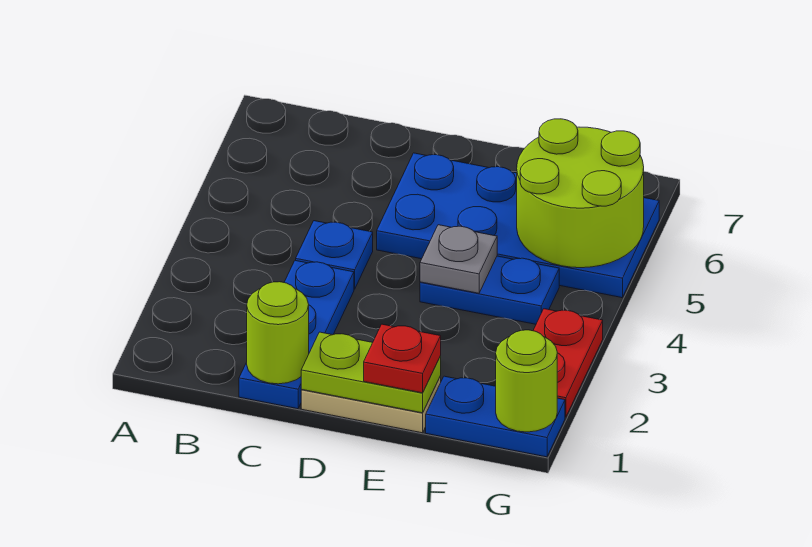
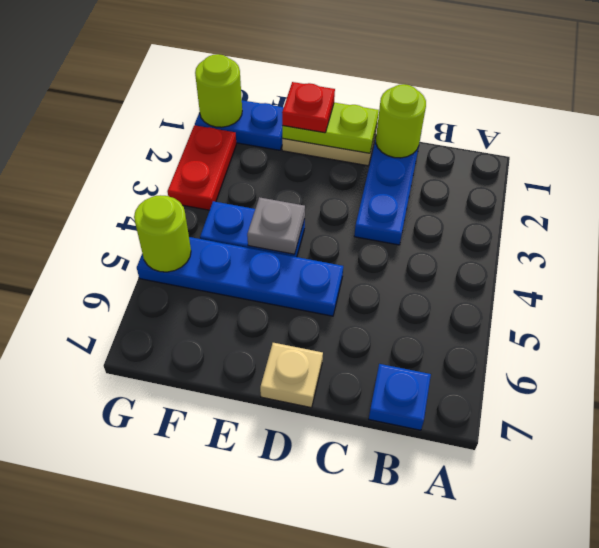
blue 1x1 plate [296,221,373,289] -> blue 1x1 plate moved to [369,364,431,430]
blue 2x4 plate [377,153,659,298] -> blue 1x4 plate [137,237,343,316]
none -> tan 1x1 plate [260,343,323,407]
lime 2x2 round brick [517,119,644,268] -> lime 1x1 round brick [134,195,191,272]

